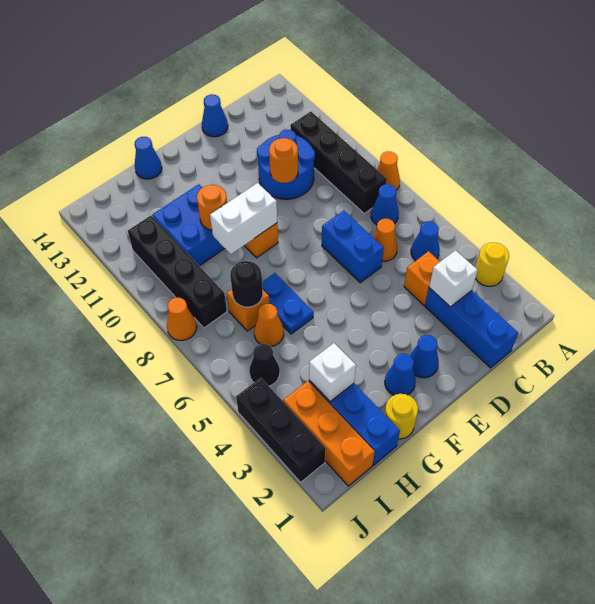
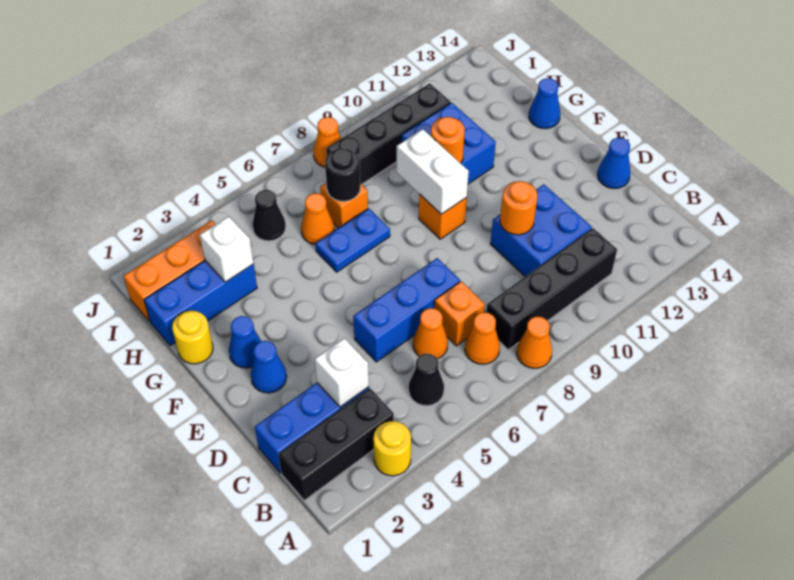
blue 1x1 cone [411,221,440,261] -> black 1x1 cone [408,354,444,406]
blue 1x1 cone [371,184,399,225] -> orange 1x1 cone [465,312,500,364]
orange 1x1 brick [404,251,440,305] -> orange 1x1 brick moved to [434,281,485,346]
blue 2x2 round brick [257,129,315,199] -> blue 2x2 brick [491,185,592,276]
blue 1x2 brick [322,211,384,283] -> blue 1x3 brick [353,258,460,362]
black 1x3 brick [236,378,326,482] -> black 1x3 brick moved to [278,388,394,501]

